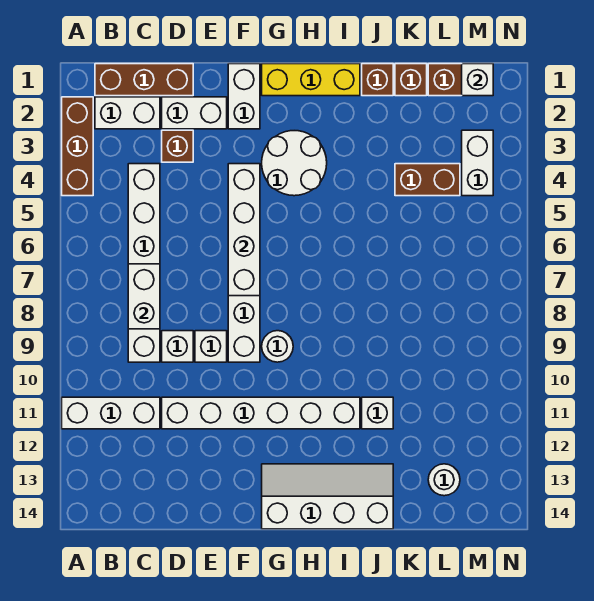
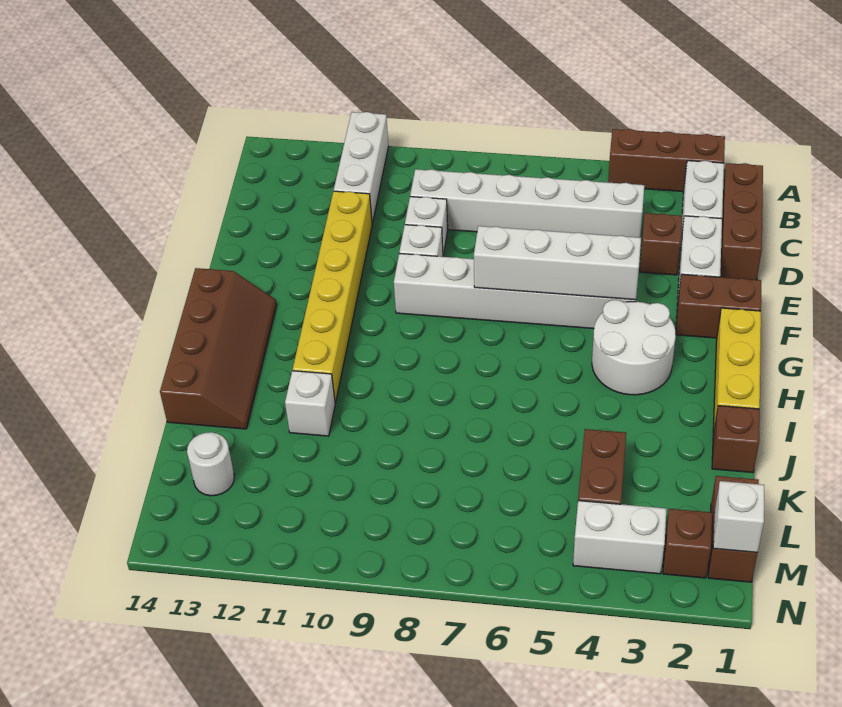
white 1x2 brick [128,264,160,329] -> none
white 1x6 brick [162,397,360,429] -> yellow 1x6 brick [293,191,372,403]
white 1x2 brick [228,64,260,129] -> brown 1x2 brick [676,274,761,338]
white 1x1 round brick [262,331,293,362] -> none
white 2x4 slope [262,464,393,529] -> brown 2x4 slope [160,268,277,429]
brown 1x1 brick [395,64,427,96] -> brown 1x1 brick moved to [663,509,712,578]

